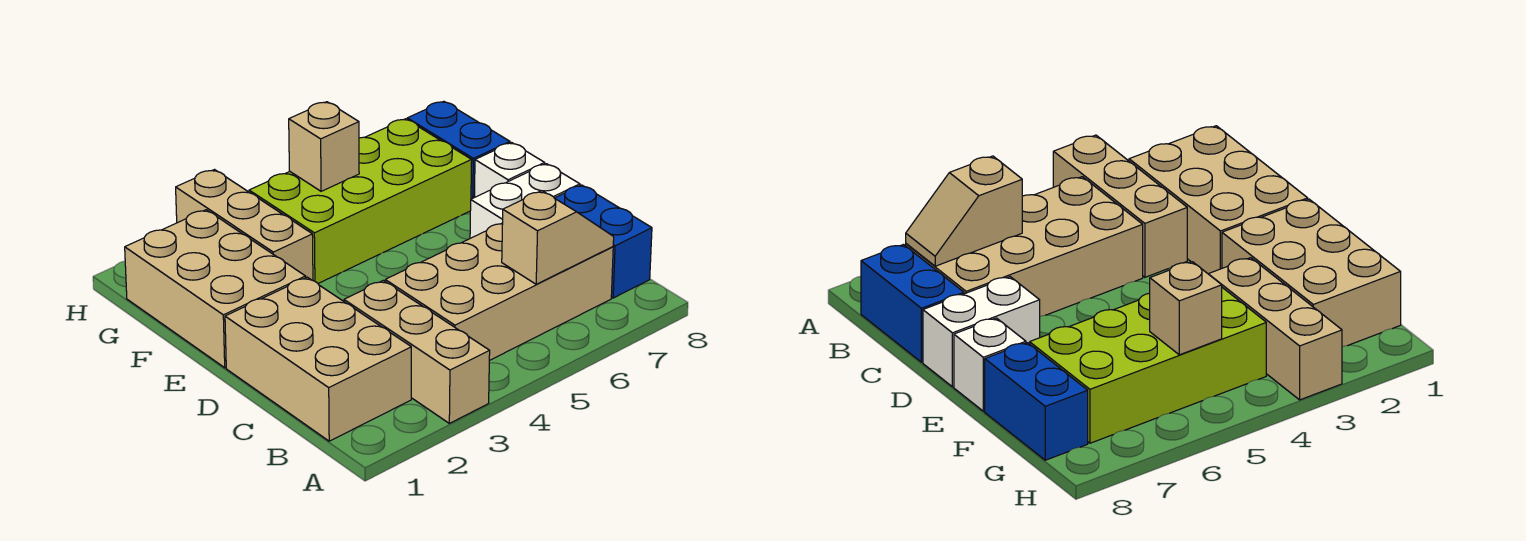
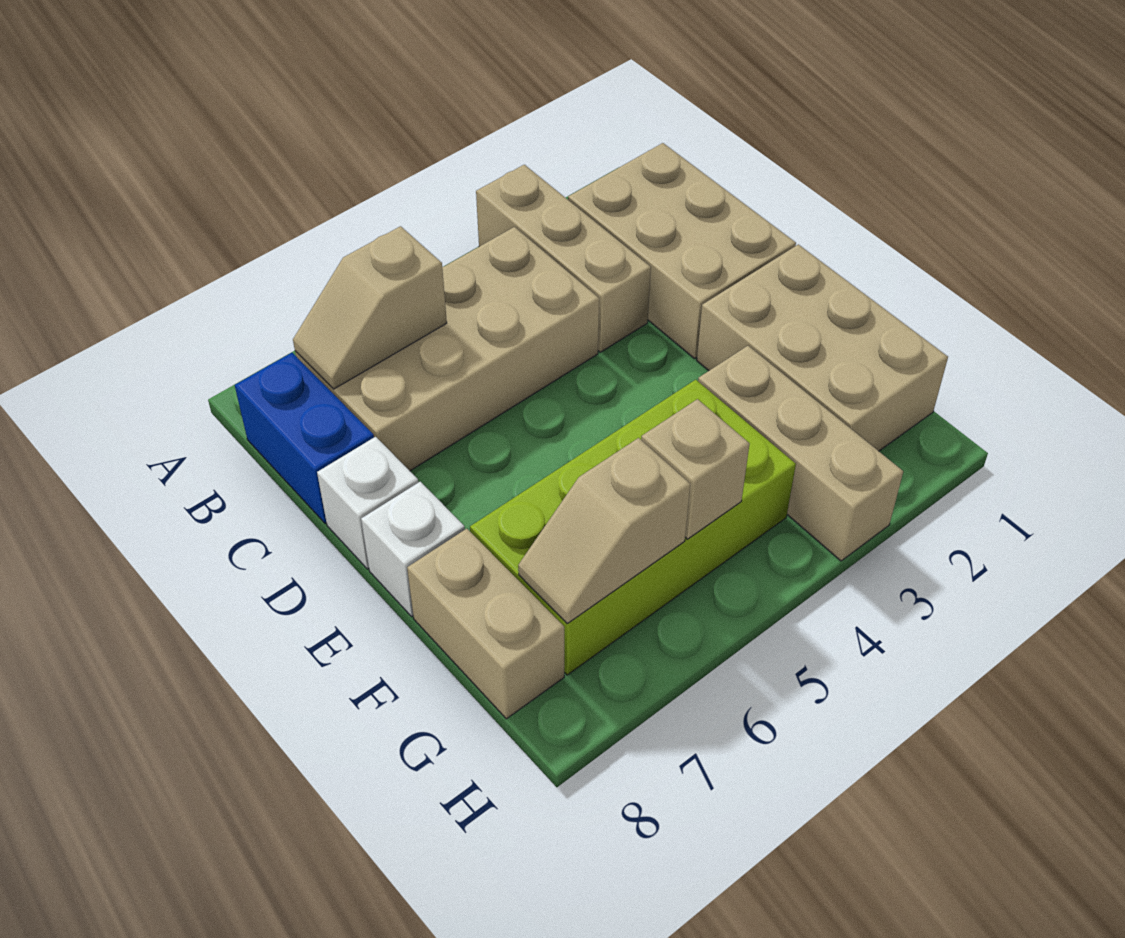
white 1x2 brick [470,164,580,238] -> white 1x1 brick [317,437,418,569]
blue 1x2 brick [407,101,510,199] -> tan 1x2 brick [407,529,564,719]
none -> tan 1x2 slope [518,438,690,624]

